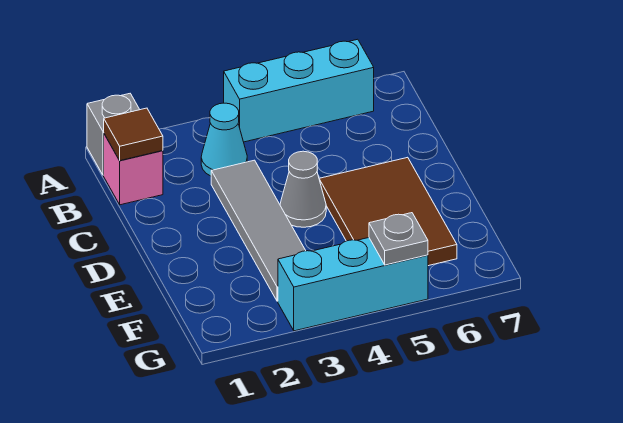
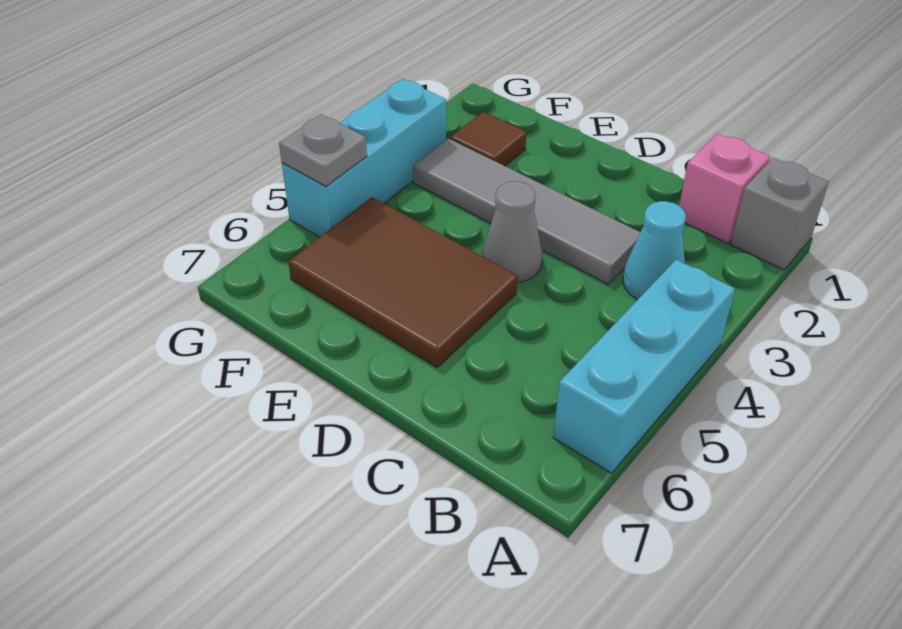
brown 1x1 tile [104,108,163,161] -> brown 1x1 tile moved to [450,112,527,166]

